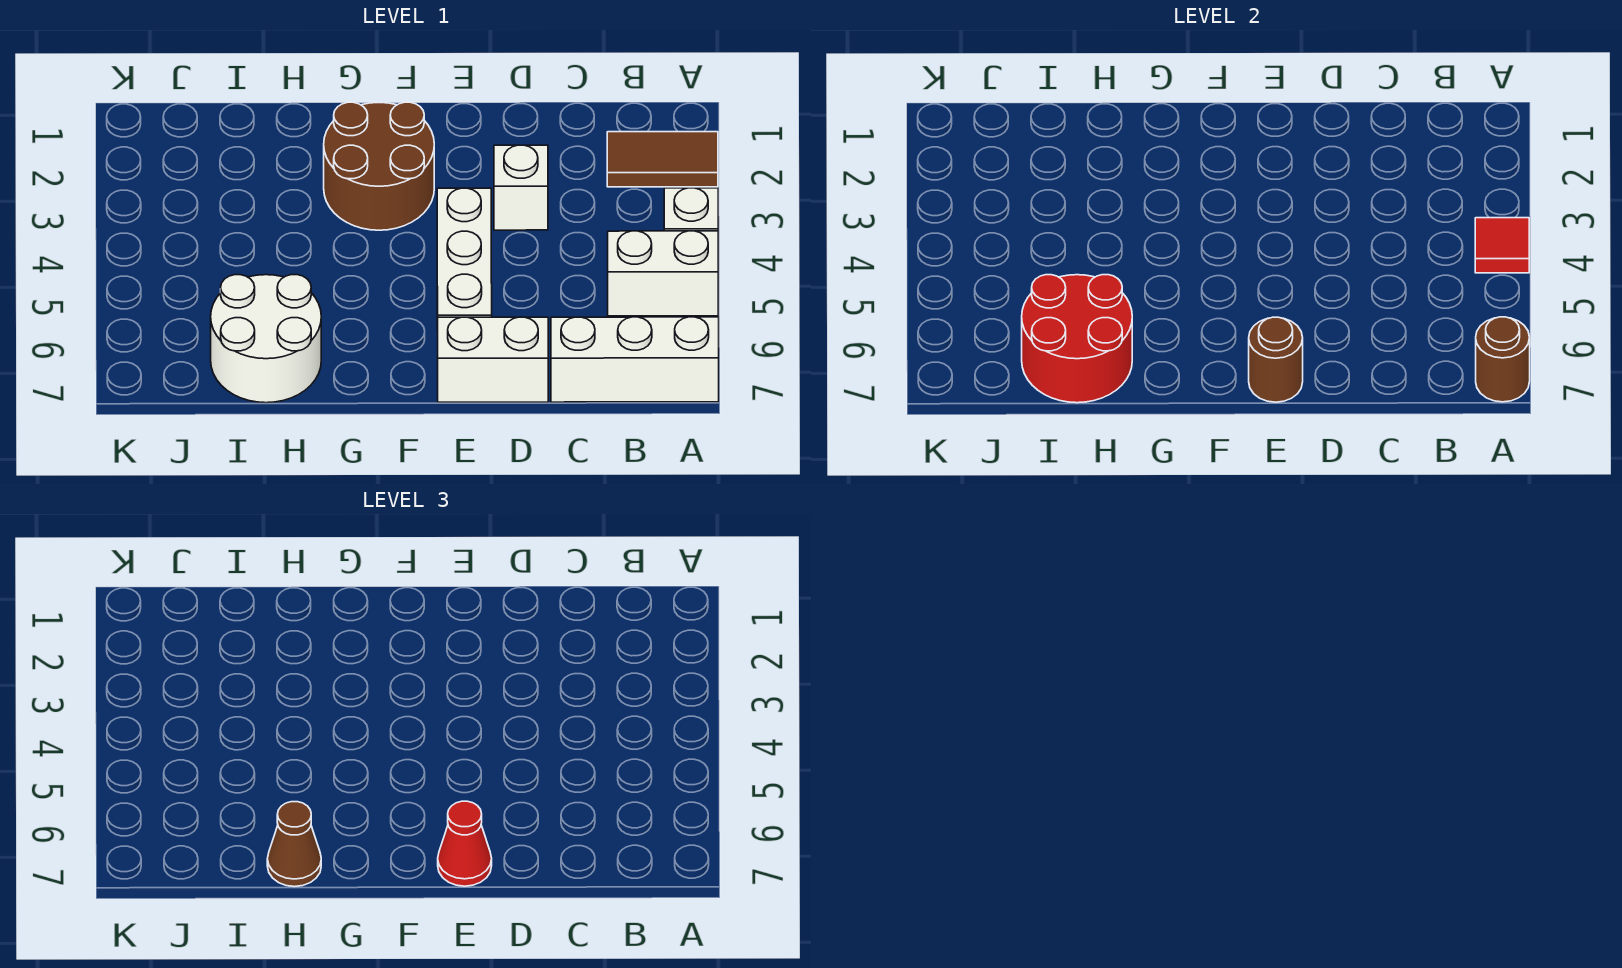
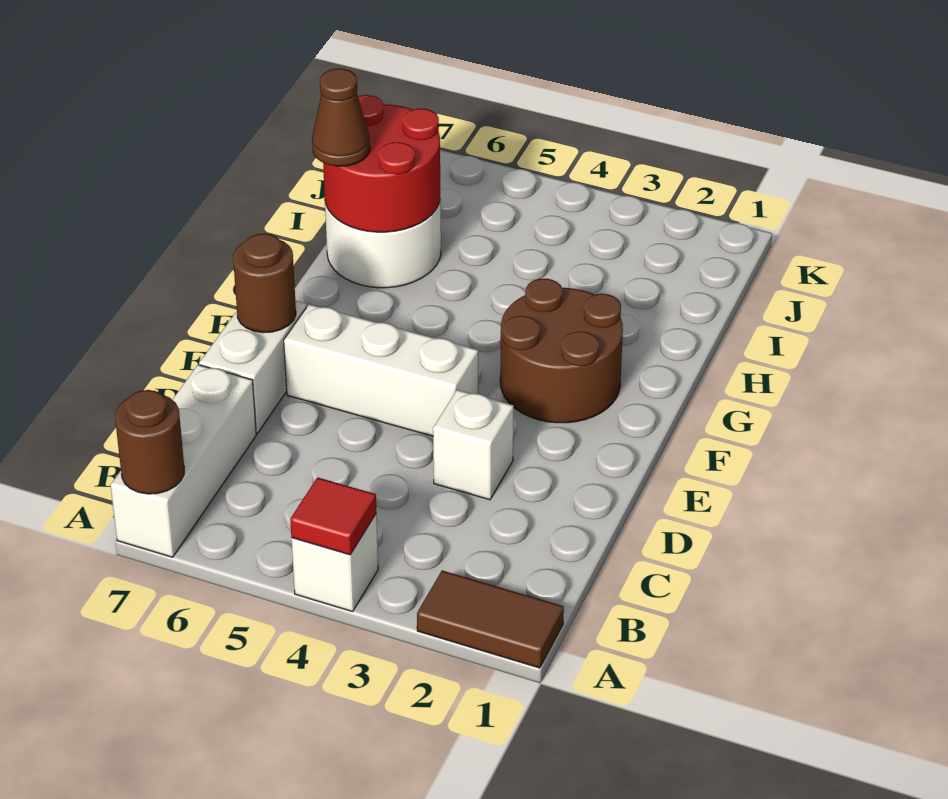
brown 1x2 tile [607,132,718,187] -> brown 1x2 tile turned to [417,570,564,668]
white 1x2 brick [608,231,718,316] -> none
red 1x1 cone [438,801,492,886] -> none

